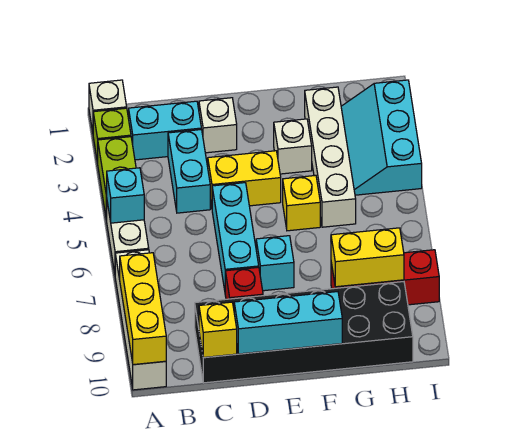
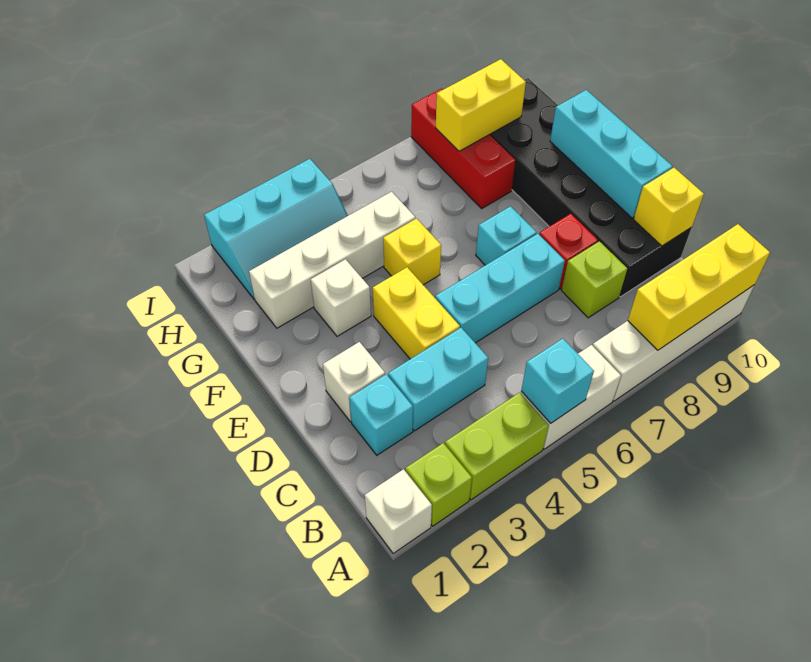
cyan 1x2 brick [129,101,201,160] -> cyan 1x1 brick [349,374,413,455]
none -> lime 1x1 brick [562,241,627,318]
yellow 1x2 brick [331,228,404,287] -> yellow 1x2 brick turned to [436,59,526,151]

